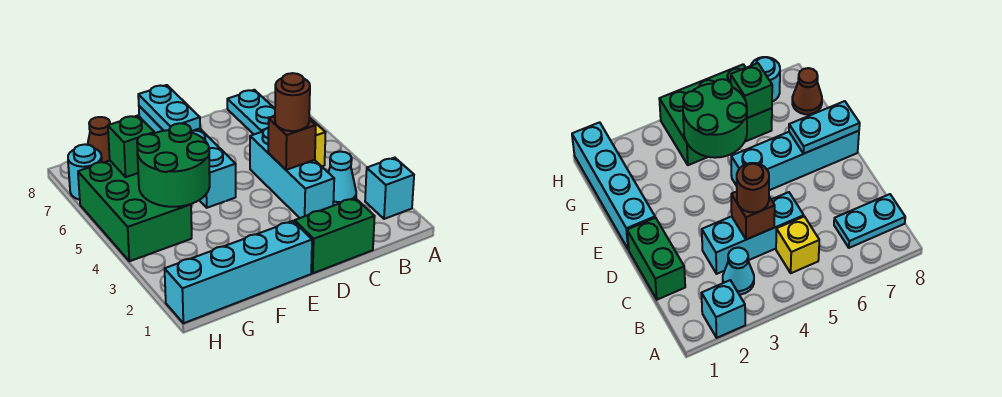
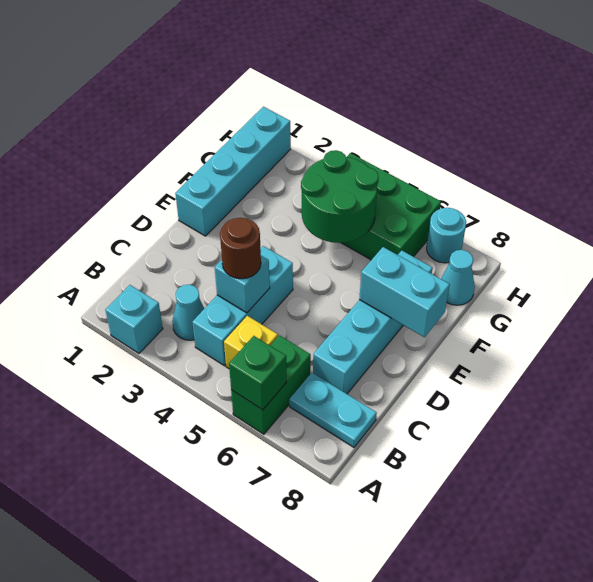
green 1x2 brick [295,198,375,273] -> green 1x2 brick moved to [231,335,311,434]
cyan 1x3 brick [250,128,334,218] -> cyan 1x3 brick turned to [192,246,293,366]
brown 1x1 brick [268,116,316,170] -> cyan 1x1 brick [215,256,270,313]
cyan 1x4 brick [139,106,236,208] -> cyan 1x4 brick turned to [313,251,433,394]
cyan 1x2 plate [138,85,200,131] -> cyan 1x2 brick [359,247,450,337]
green 1x1 brick [108,116,154,177] -> green 1x1 brick moved to [229,336,286,410]
brown 1x1 cone [88,117,110,163] -> cyan 1x1 cone [441,250,475,305]

